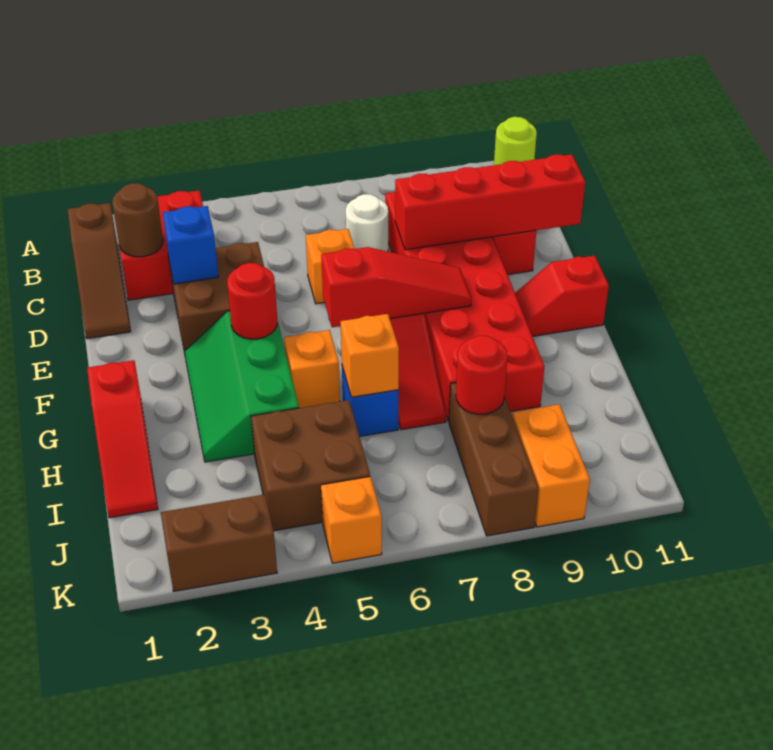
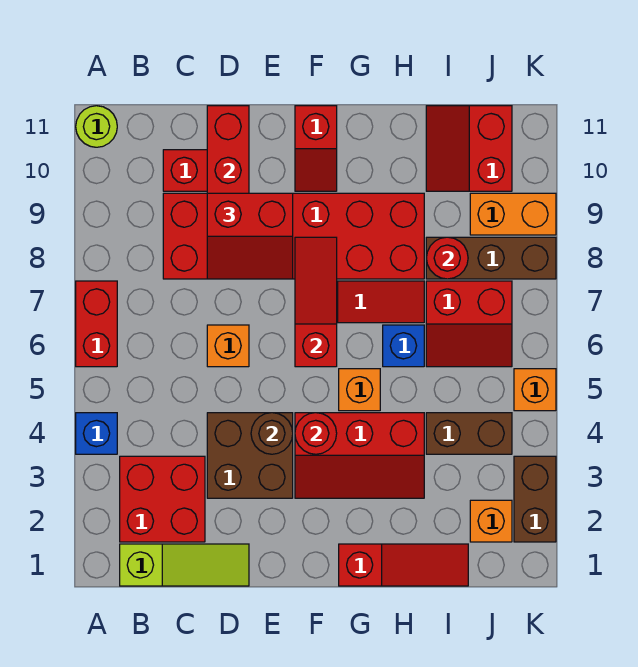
none -> red 1x2 brick [76,281,117,367]
brown 1x3 slope [67,203,131,339] -> lime 1x3 slope [120,544,249,586]
brown 1x1 round brick [112,183,163,257] -> brown 1x1 round brick moved to [251,413,293,454]
white 1x1 round brick [346,194,388,251] -> none
blue 1x1 brick [163,206,219,284] -> blue 1x1 brick moved to [76,413,117,454]
none -> red 2x2 slope [207,193,293,279]
green 2x3 slope [184,311,299,462] -> red 2x3 slope [295,413,424,498]
orange 1x1 brick [340,314,399,397] -> orange 1x1 brick moved to [470,500,512,542]
brown 2x2 brick [251,400,370,531] -> brown 1x2 brick [426,413,512,454]
none -> red 2x2 slope [426,281,512,367]
none -> red 2x2 slope [426,106,512,191]

